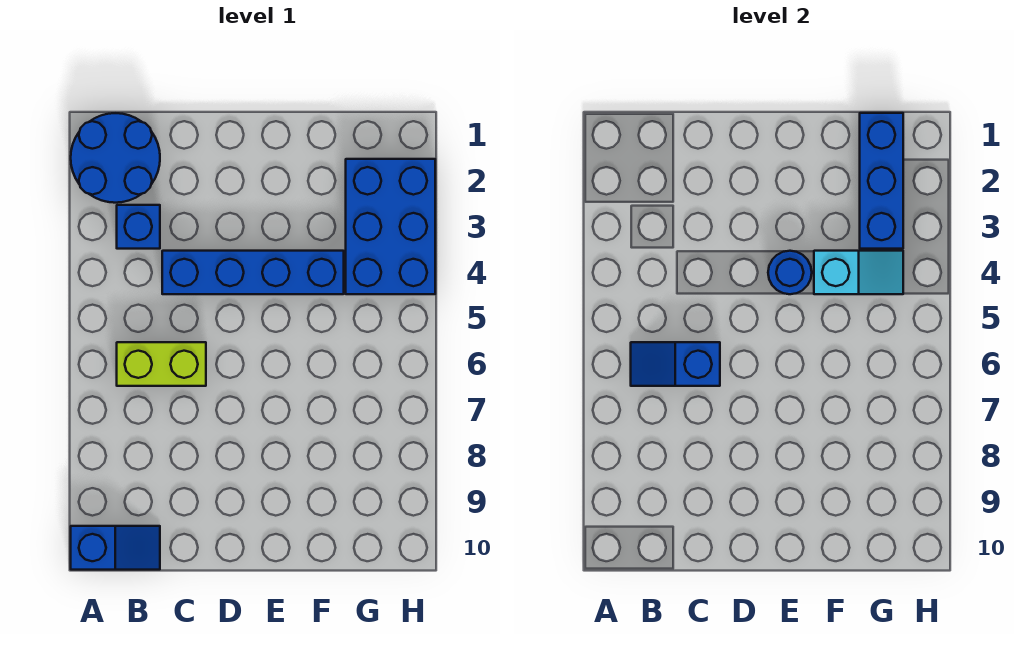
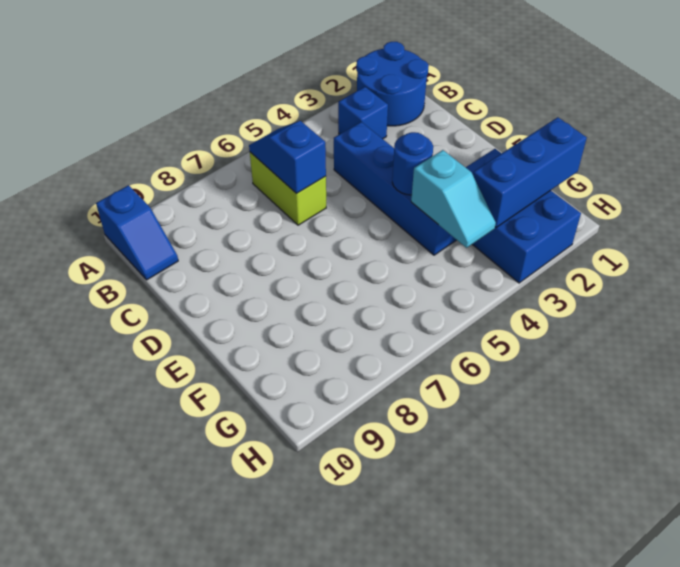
blue 2x3 brick [346,159,435,294] -> blue 2x3 brick turned to [466,149,581,283]

